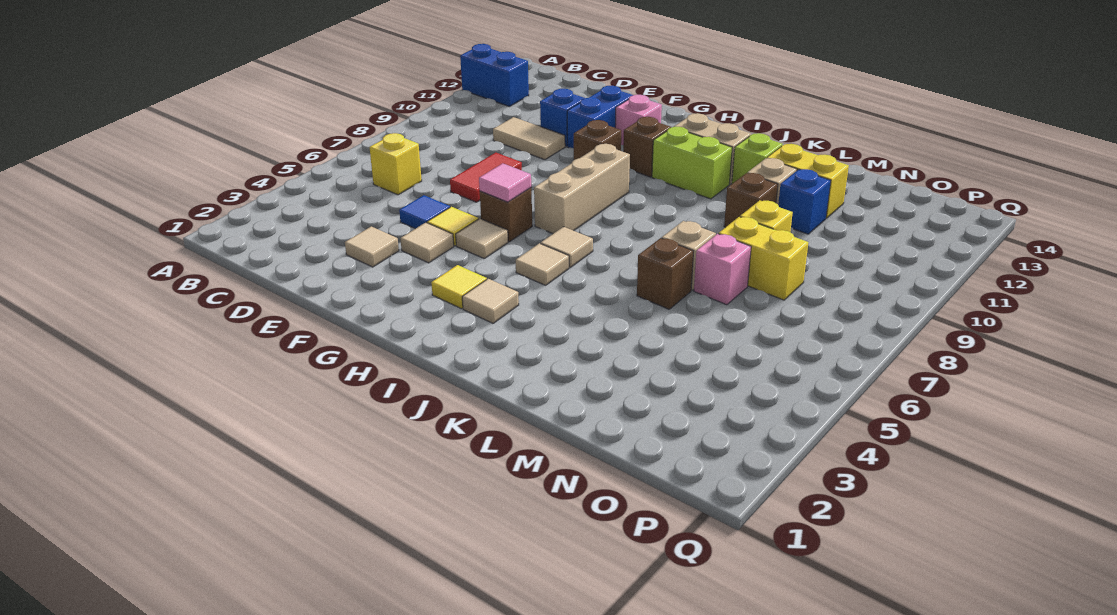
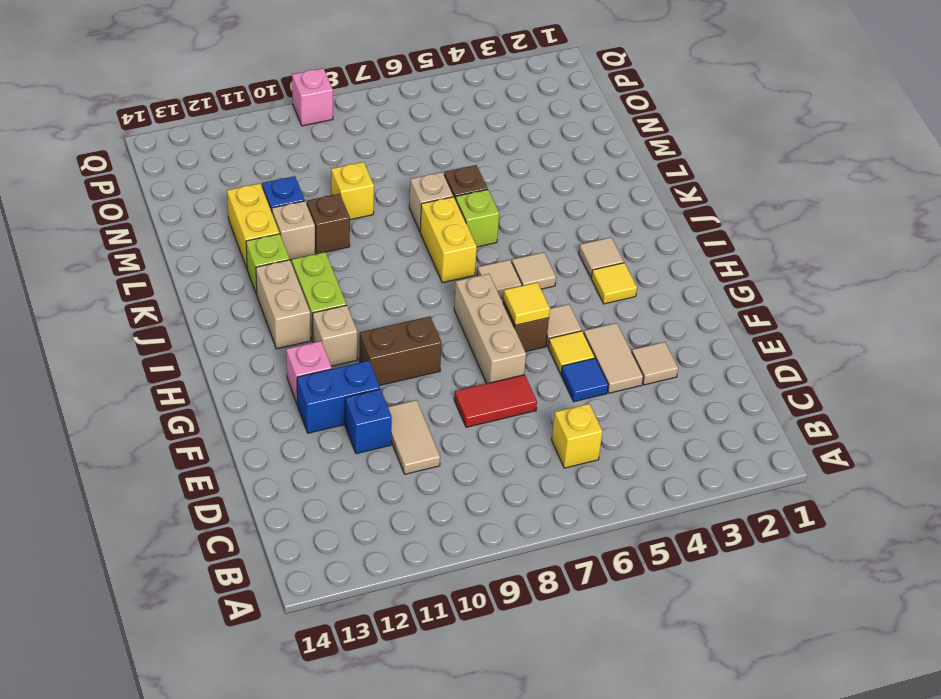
blue 1x2 brick [460,44,529,106] -> none
tan 1x1 tile [400,223,454,263] -> tan 1x2 tile [584,323,643,393]
pink 1x1 tile [479,163,531,202] -> yellow 1x1 tile [503,282,550,325]
brown 1x1 brick [574,120,621,160] -> brown 1x2 brick [359,316,442,386]
tan 1x3 brick [534,144,630,234] -> tan 1x3 brick turned to [454,274,526,384]
brown 1x1 brick [623,117,671,177] -> tan 1x1 brick [313,305,358,366]
none -> lime 1x1 brick [456,190,499,247]
pink 1x1 brick [694,234,751,305] -> pink 1x1 brick moved to [292,68,333,126]
yellow 1x2 brick [719,217,808,300] -> yellow 1x2 brick moved to [420,197,477,283]

